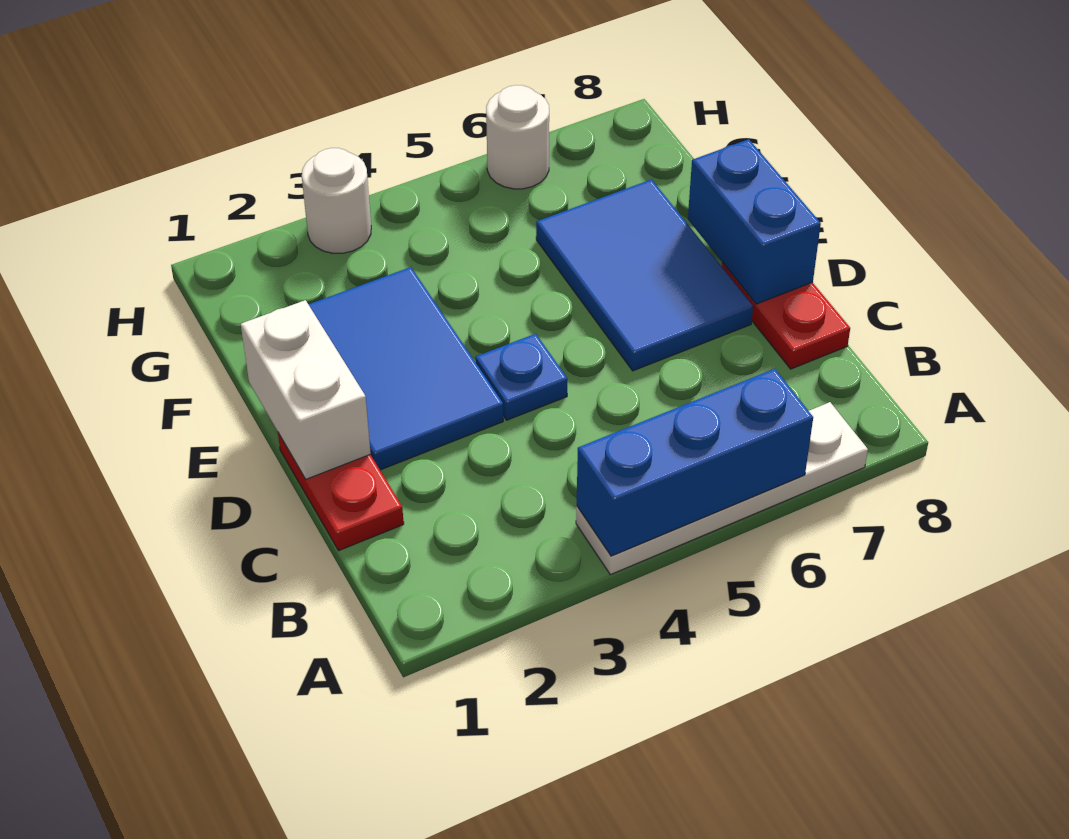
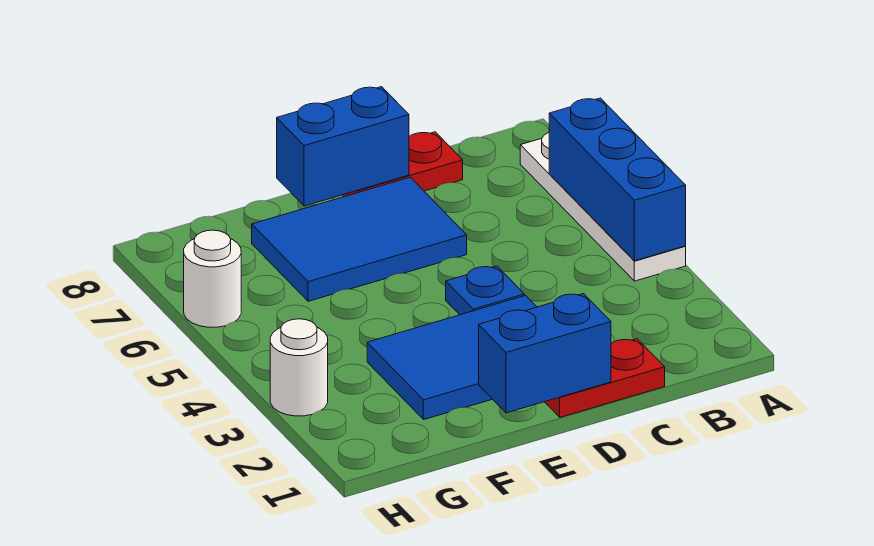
white 1x2 brick [241,300,371,479] -> blue 1x2 brick [479,294,611,413]

